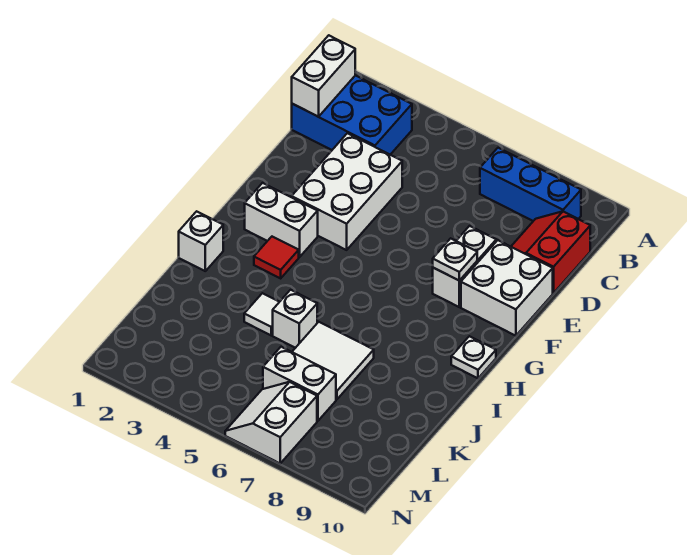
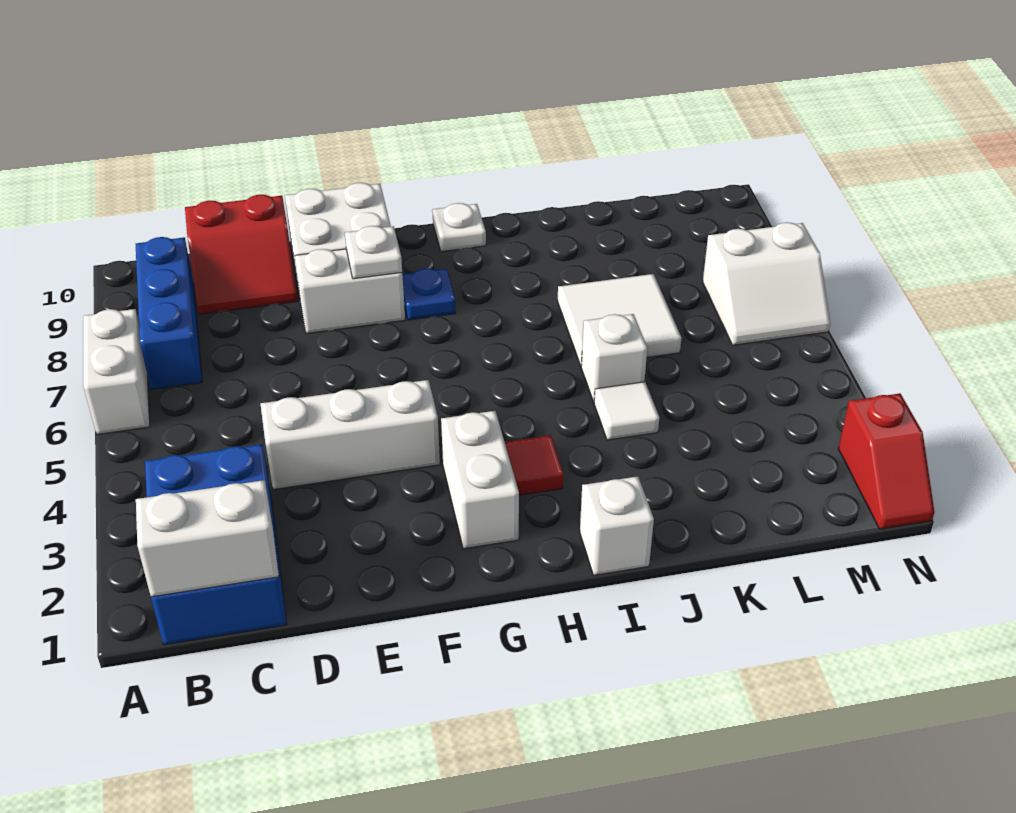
white 2x3 brick [292,133,402,250] -> white 1x3 brick [261,380,440,489]
none -> blue 1x1 plate [402,268,456,320]
white 1x2 brick [263,347,336,421] -> white 1x2 brick moved to [83,309,150,434]
none -> red 1x2 slope [838,393,934,529]

